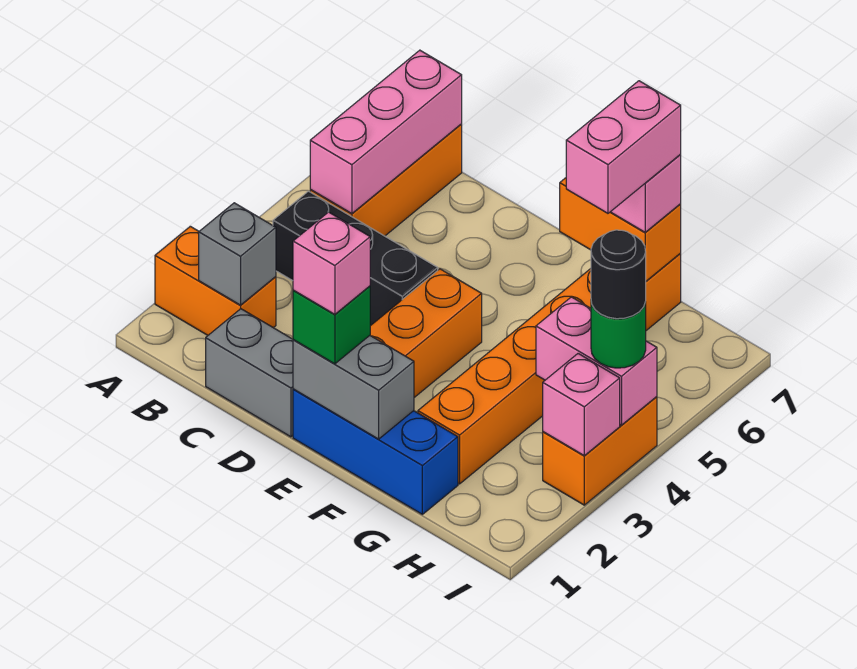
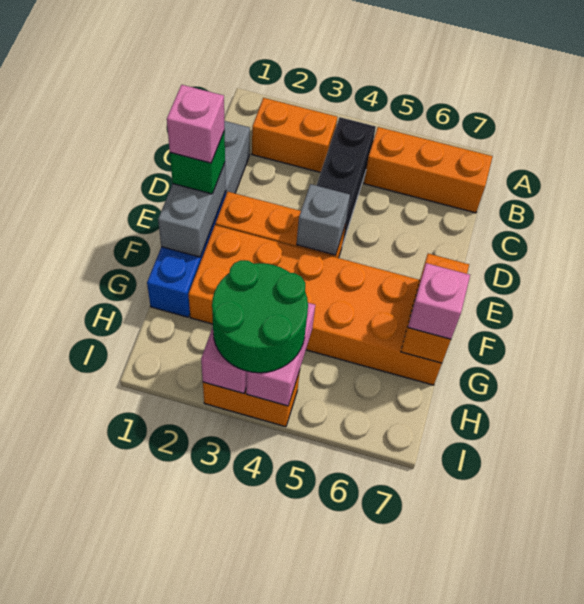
orange 1x2 brick [155,226,276,335] -> orange 1x2 brick turned to [252,98,337,172]
grey 1x1 brick [199,203,276,305] -> grey 1x1 brick moved to [297,184,350,255]
pink 1x3 brick [310,50,462,214] -> none
orange 1x6 brick [418,254,681,484] -> orange 2x6 brick [188,225,442,385]
pink 1x2 brick [566,81,681,213] -> none
green 1x1 round brick [591,302,646,368] -> green 2x2 round brick [212,260,308,373]
black 1x1 round brick [591,230,646,319] -> none

